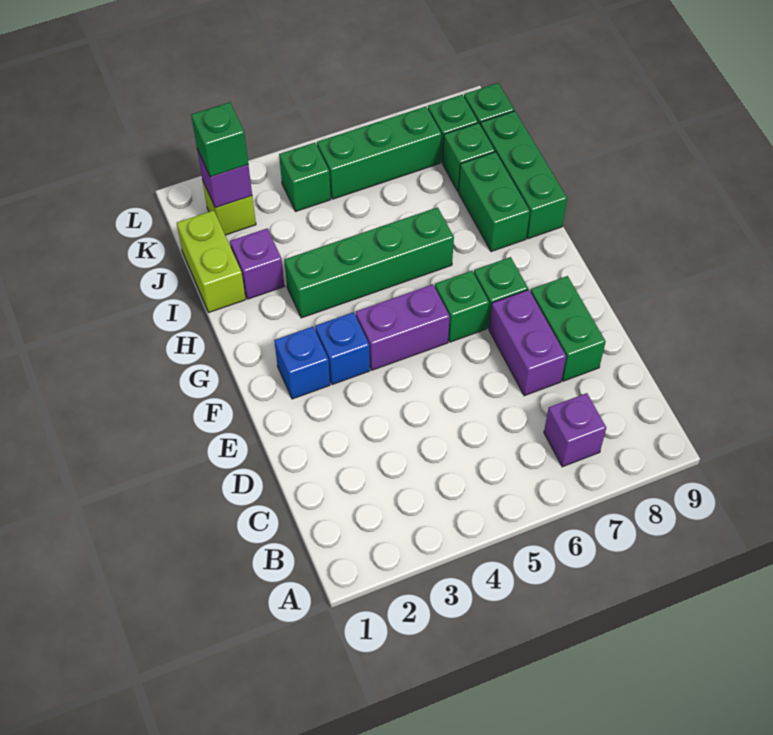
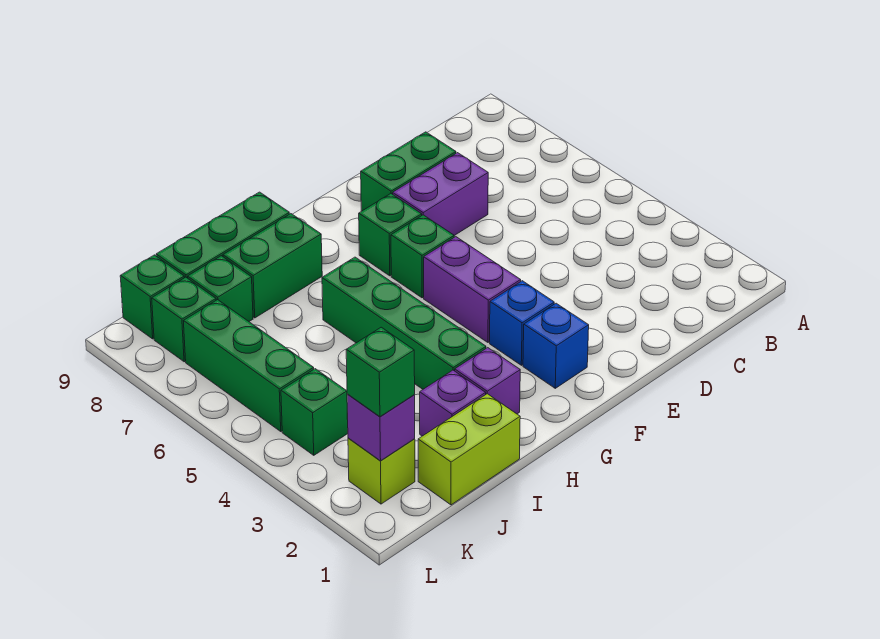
purple 1x1 brick [544,393,606,467] -> purple 1x1 brick moved to [455,348,520,414]

